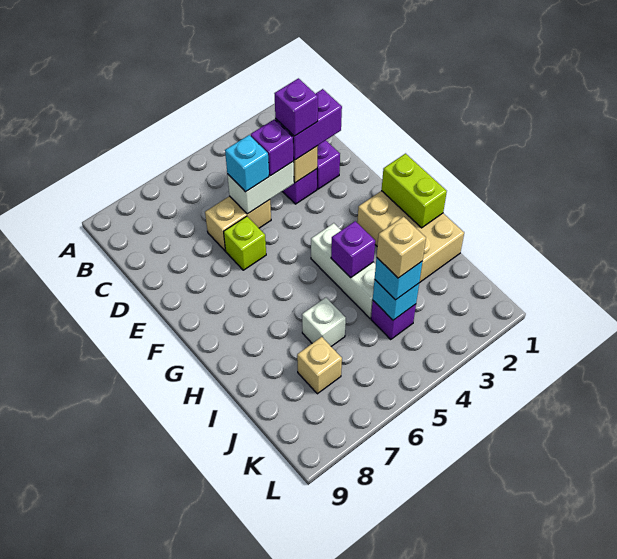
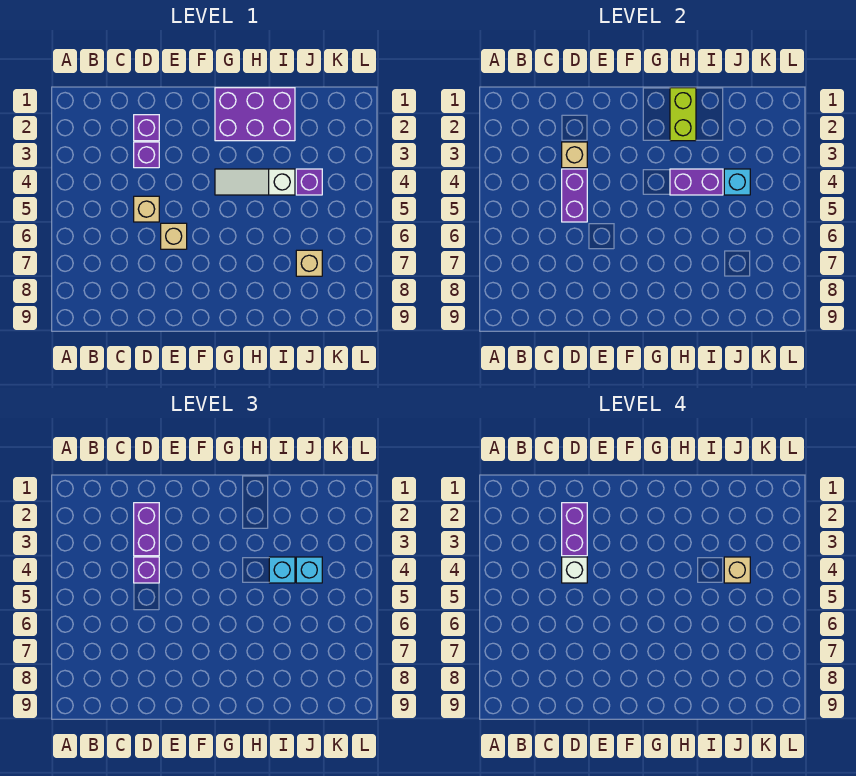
purple 1x1 brick [274,78,318,136] -> purple 1x2 brick [562,503,587,556]
white 1x2 brick [227,161,294,214] -> purple 1x2 brick [562,169,587,222]
tan 1x2 brick [205,196,271,251] -> tan 1x1 brick [134,196,159,222]
cyan 1x1 brick [225,135,269,192] -> cyan 1x1 brick moved to [269,557,295,583]
lime 1x1 brick [224,216,266,270] -> tan 1x1 brick [161,223,187,249]
tan 2x3 brick [357,191,464,283] -> purple 2x3 brick [215,88,295,141]
lime 1x2 brick [381,154,447,228] -> lime 1x2 brick turned to [670,88,696,141]
white 1x3 brick [311,223,376,318] -> white 1x3 slope [215,169,295,195]
purple 1x1 brick [331,221,375,278] -> purple 1x2 brick [670,169,723,195]
white 1x1 brick [302,297,346,346] -> white 1x1 brick moved to [562,557,587,583]

